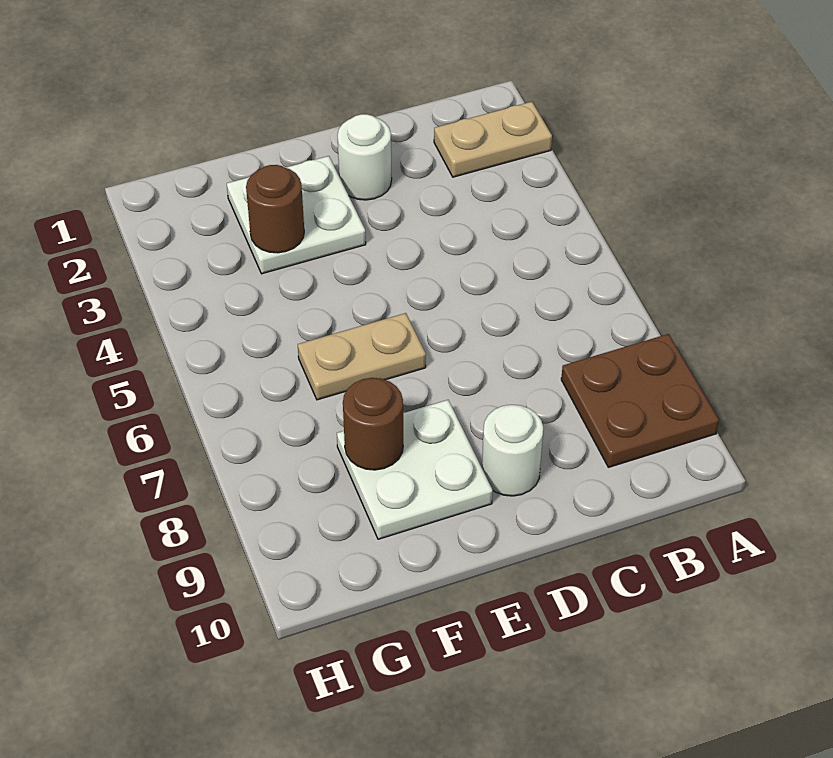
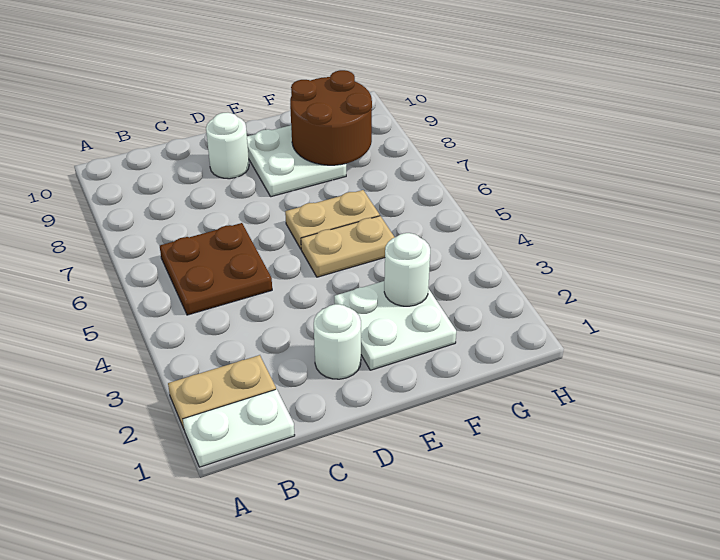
none -> white 1x2 plate [183,389,295,467]
brown 2x2 plate [561,334,719,467] -> brown 2x2 plate moved to [160,223,272,315]
none -> tan 1x2 plate [301,216,395,277]
brown 1x1 round brick [246,165,304,253] -> white 1x1 round brick [384,233,430,306]
brown 1x1 round brick [343,378,403,470] -> brown 2x2 round brick [290,70,372,165]

